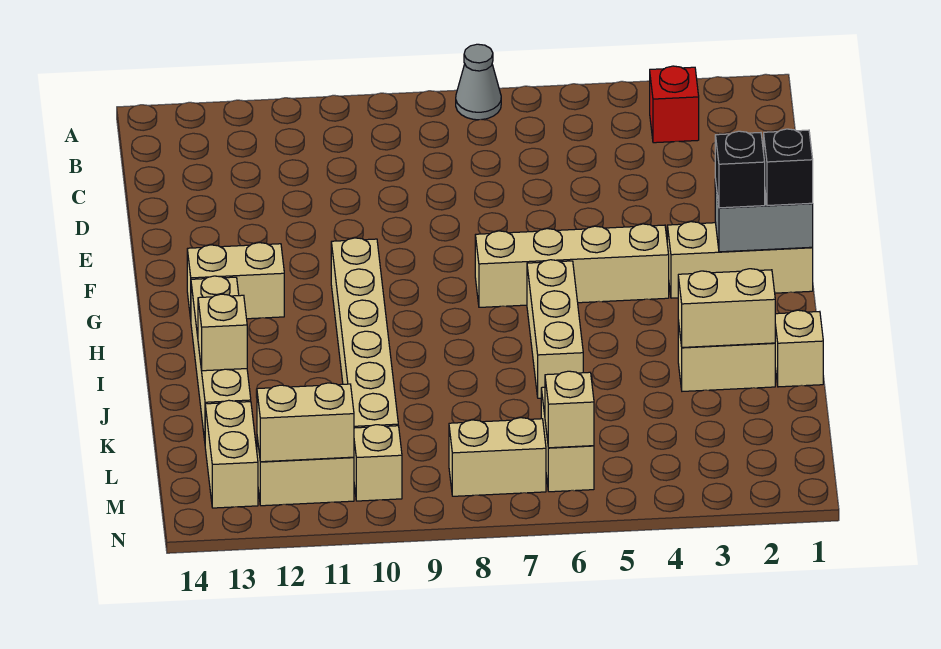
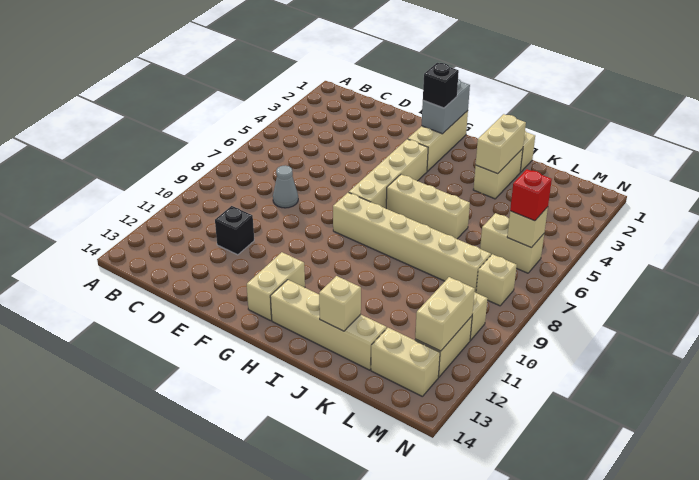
grey 1x1 cone [456,44,501,120] -> grey 1x1 cone moved to [273,165,298,208]
red 1x1 brick [650,66,699,143] -> red 1x1 brick moved to [510,169,552,221]
black 1x1 brick [764,129,813,206] -> black 1x1 brick moved to [215,206,254,255]
tan 1x6 brick [331,238,398,428] -> tan 1x6 brick moved to [333,192,491,293]
tan 1x2 brick [449,418,546,496] -> tan 1x1 brick [476,254,517,306]

